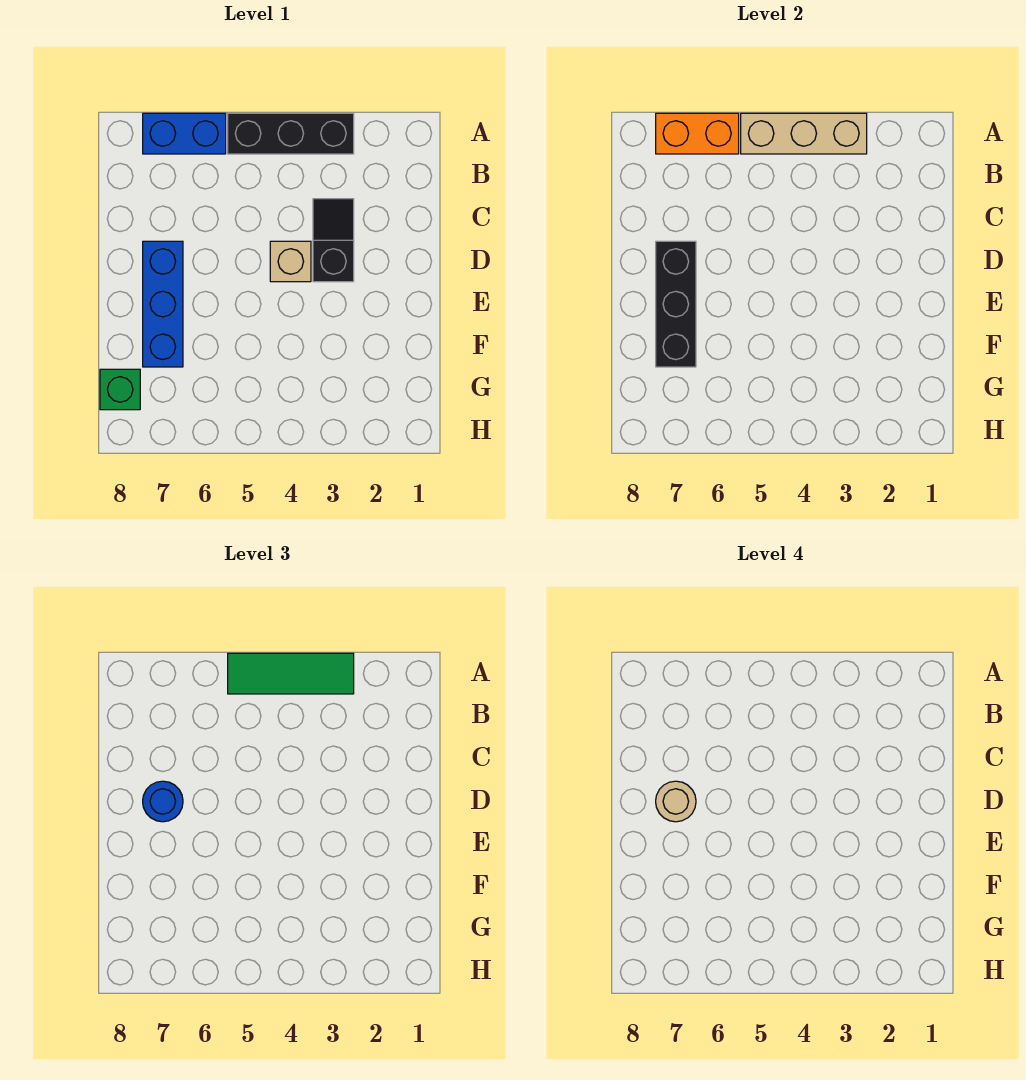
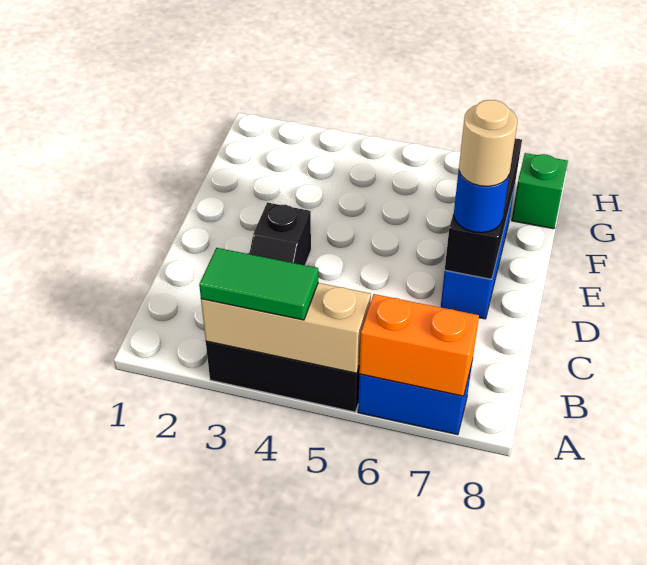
green 1x3 tile [228,653,354,694] -> green 1x2 tile [199,248,318,320]
tan 1x1 brick [270,241,311,282] -> none

